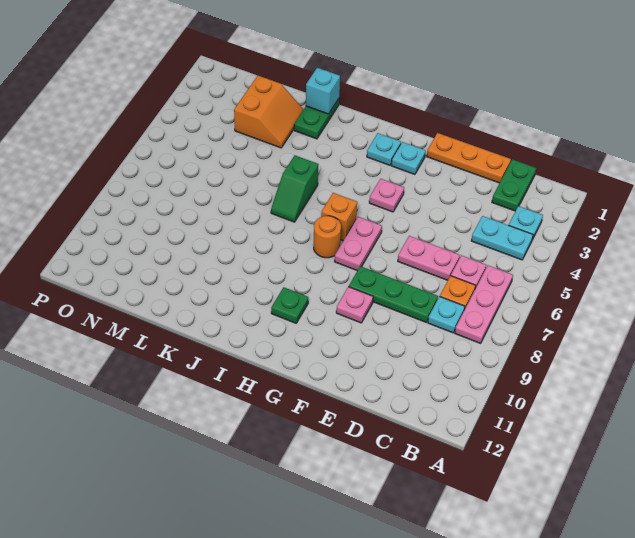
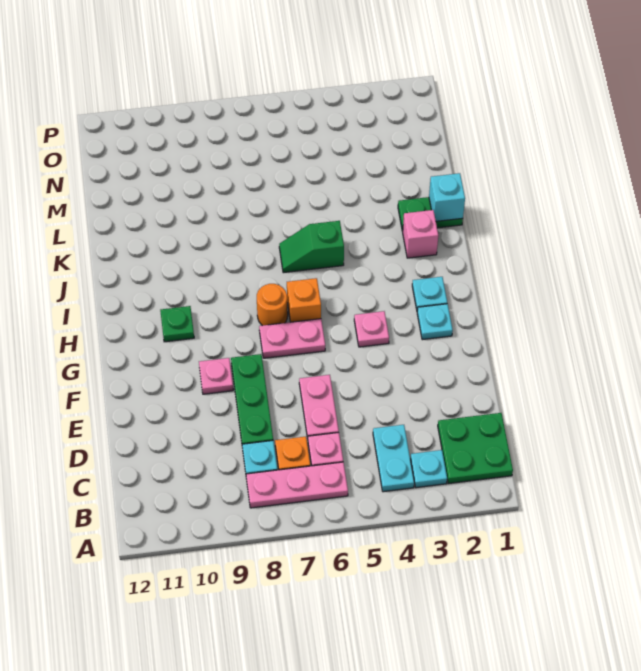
green 1x2 plate [492,160,536,211] -> green 2x2 plate [438,413,513,484]
orange 1x3 plate [427,133,511,183] -> none
none -> pink 1x1 brick [402,210,438,258]
orange 2x2 slope [234,76,304,148] -> none

